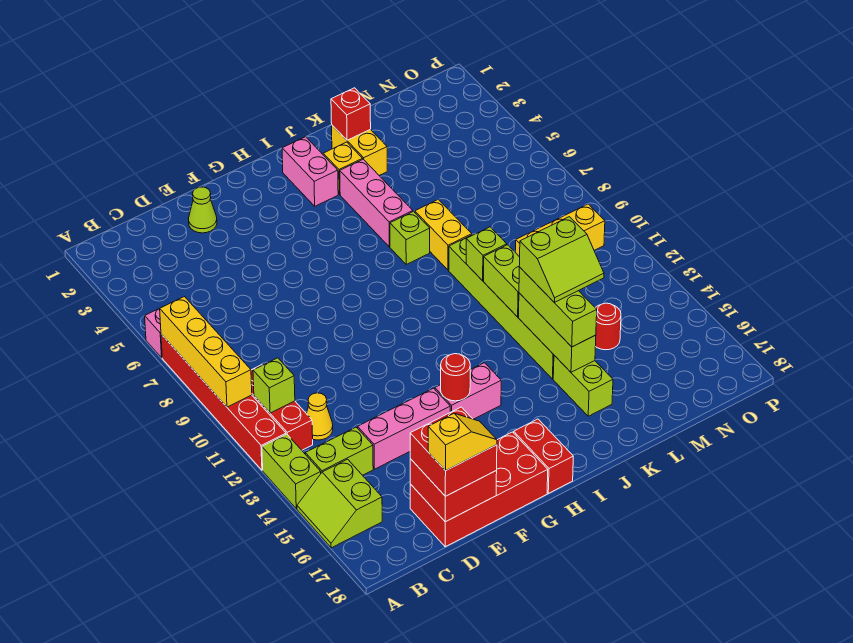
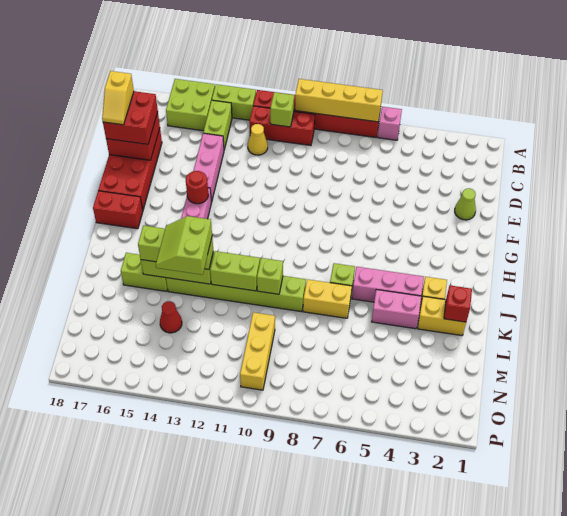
lime 2x2 slope [297,459,382,548] -> lime 2x2 brick [166,79,215,131]
pink 1x2 brick [282,137,338,206] -> pink 1x2 brick moved to [372,290,422,329]
red 1x1 round brick [595,303,621,350] -> red 1x1 cone [160,301,182,333]

